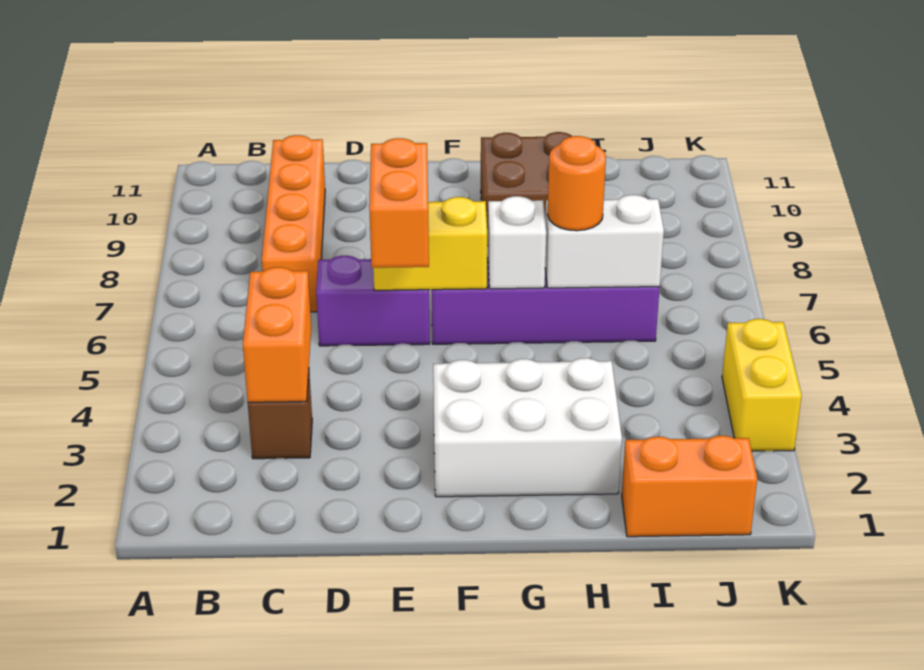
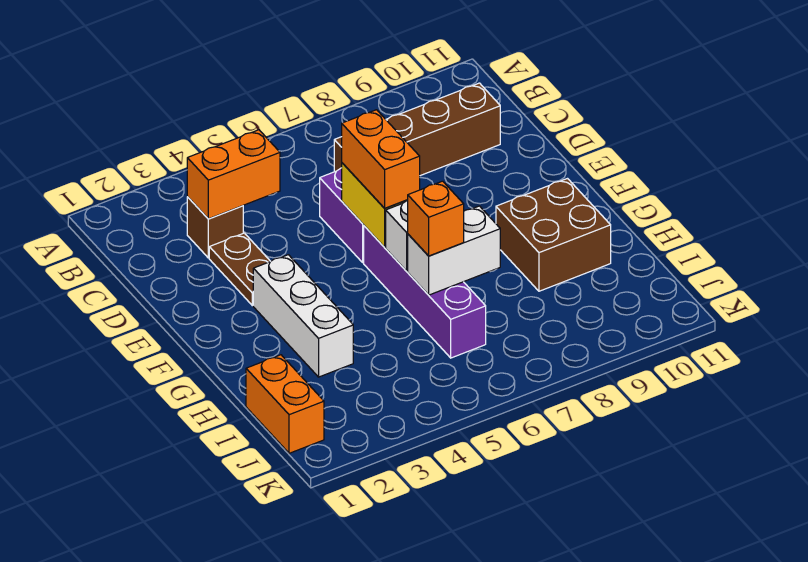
orange 1x4 brick [262,135,325,312] -> brown 1x4 brick [334,83,500,176]
none -> brown 1x2 plate [209,233,271,306]
orange 1x2 brick [369,138,429,268] -> orange 1x2 brick turned to [342,110,420,208]
white 2x3 brick [433,358,622,497] -> white 1x3 brick [253,255,353,377]
white 1x2 brick [545,195,664,288] -> white 1x2 brick turned to [408,206,500,295]
orange 1x1 round brick [548,136,606,231] -> orange 1x1 brick [408,181,464,256]
yellow 1x2 brick [722,319,802,451] -> none

